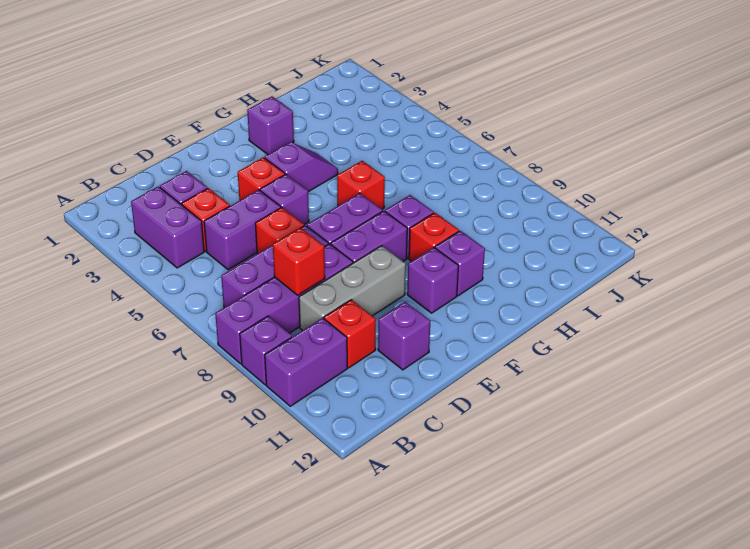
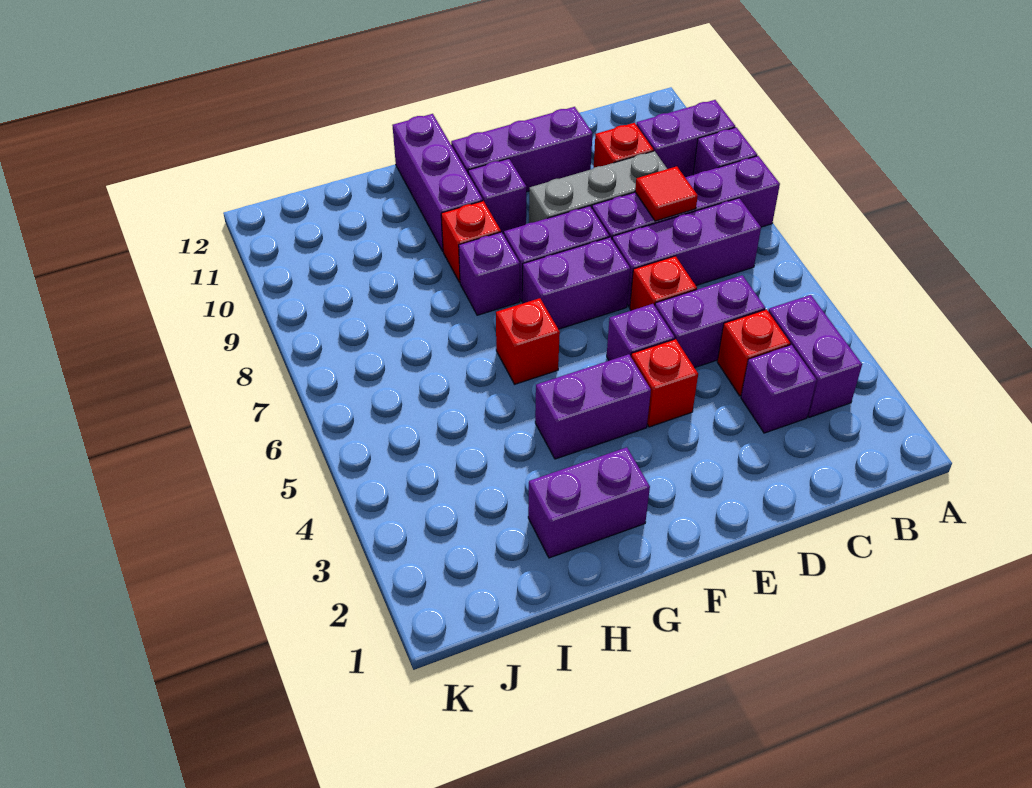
red 1x1 brick [273,228,325,295] -> red 1x1 tile [635,166,698,221]
purple 1x1 brick [378,302,430,370] -> purple 1x3 brick [451,107,593,192]
purple 1x2 slope [265,142,338,192] -> purple 1x2 brick [535,354,651,459]
purple 1x1 brick [247,97,294,154] -> purple 1x2 brick [528,447,650,558]
purple 1x1 brick [435,231,485,296] -> purple 1x3 brick [392,114,483,251]

